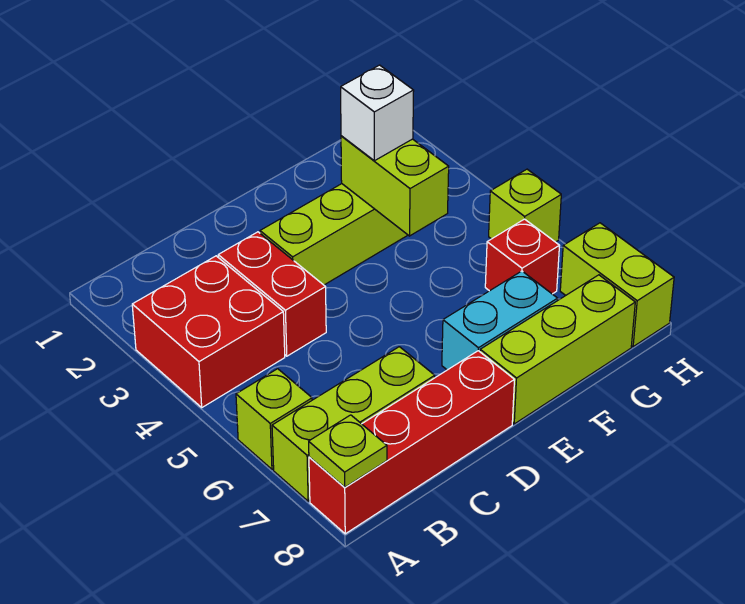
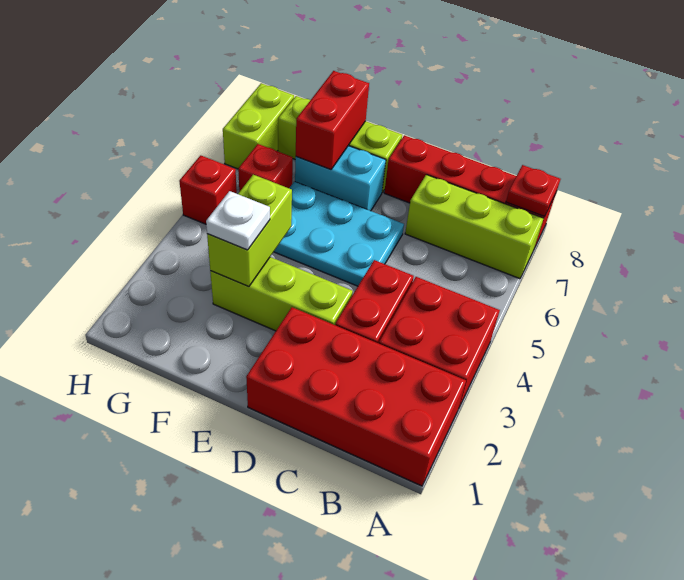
none -> red 2x4 brick [246,307,466,486]
lime 1x1 brick [236,369,312,469] -> none
lime 1x1 plate [309,415,387,487] -> red 1x1 plate [506,165,560,216]
none -> cyan 2x3 plate [274,182,404,286]
white 1x1 brick [341,65,414,161] -> white 1x1 plate [206,191,270,250]
none -> red 1x2 brick [296,71,369,170]
lime 1x1 brick [489,169,561,242] -> red 1x1 brick [179,155,237,224]

